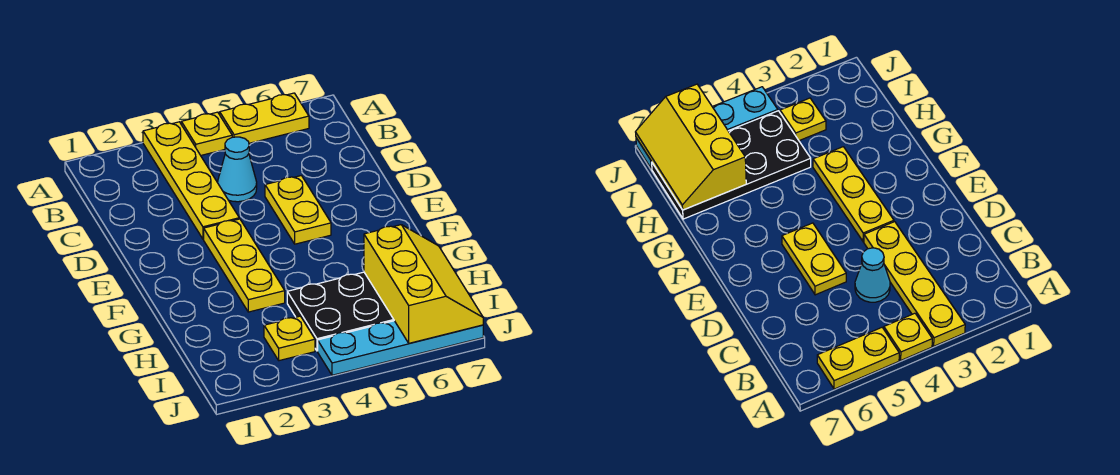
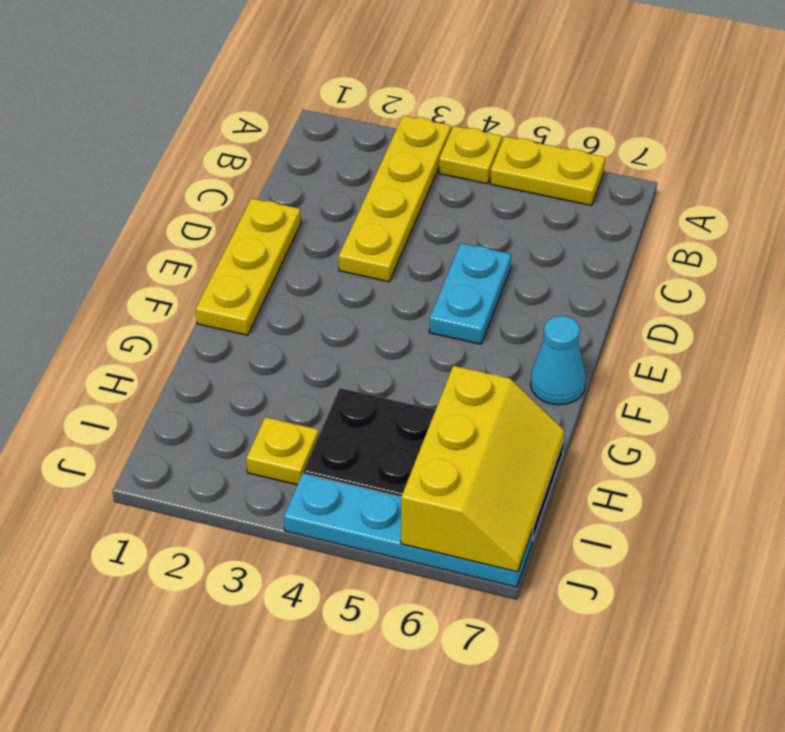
cyan 1x1 cone [218,137,257,202] -> cyan 1x1 cone moved to [530,316,586,405]
yellow 1x2 plate [265,176,331,244] -> cyan 1x2 plate [429,243,511,344]
yellow 1x3 plate [204,219,285,312] -> yellow 1x3 plate moved to [196,198,301,335]

